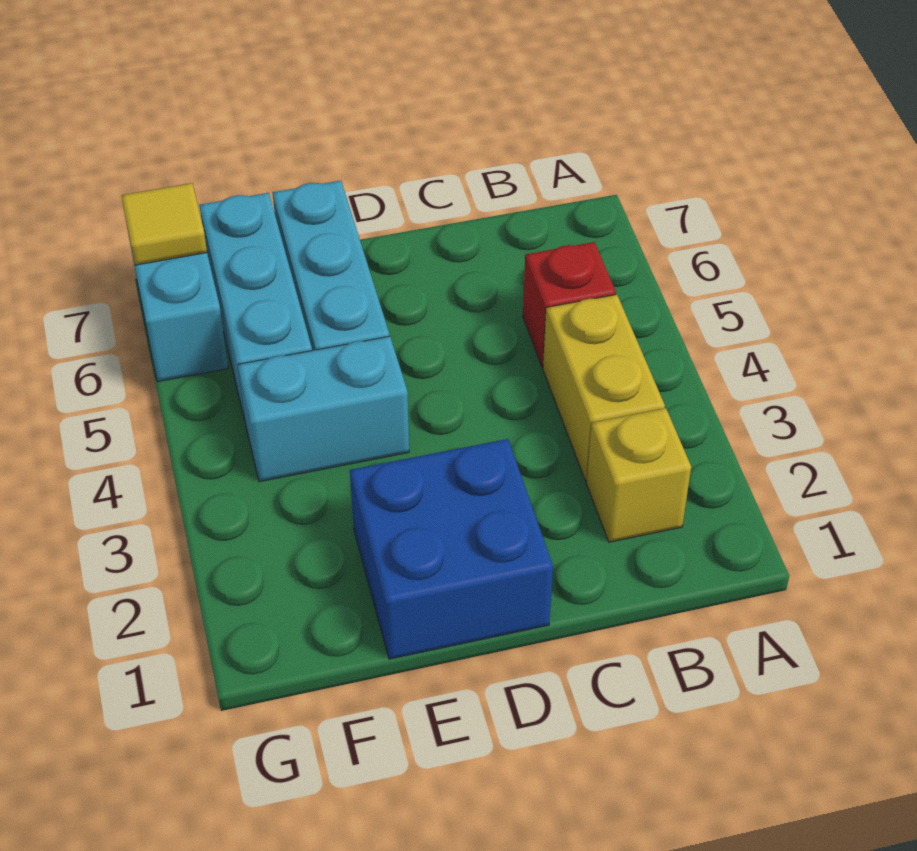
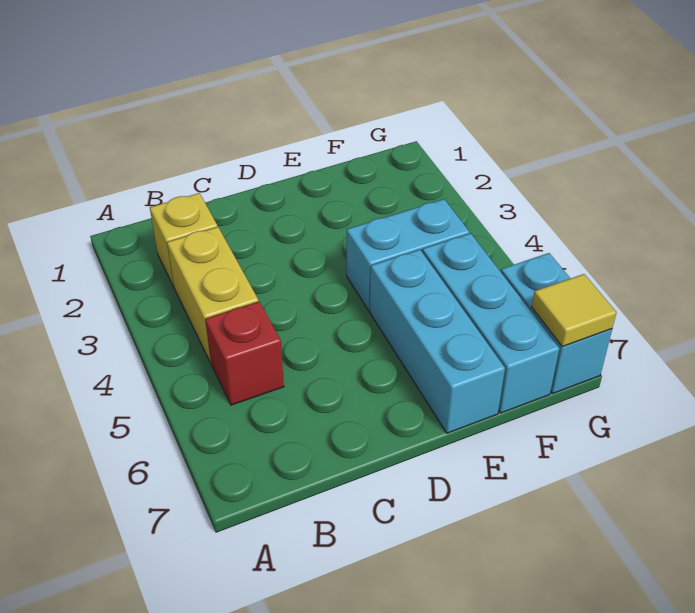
blue 2x2 brick [350,439,553,659] -> none

